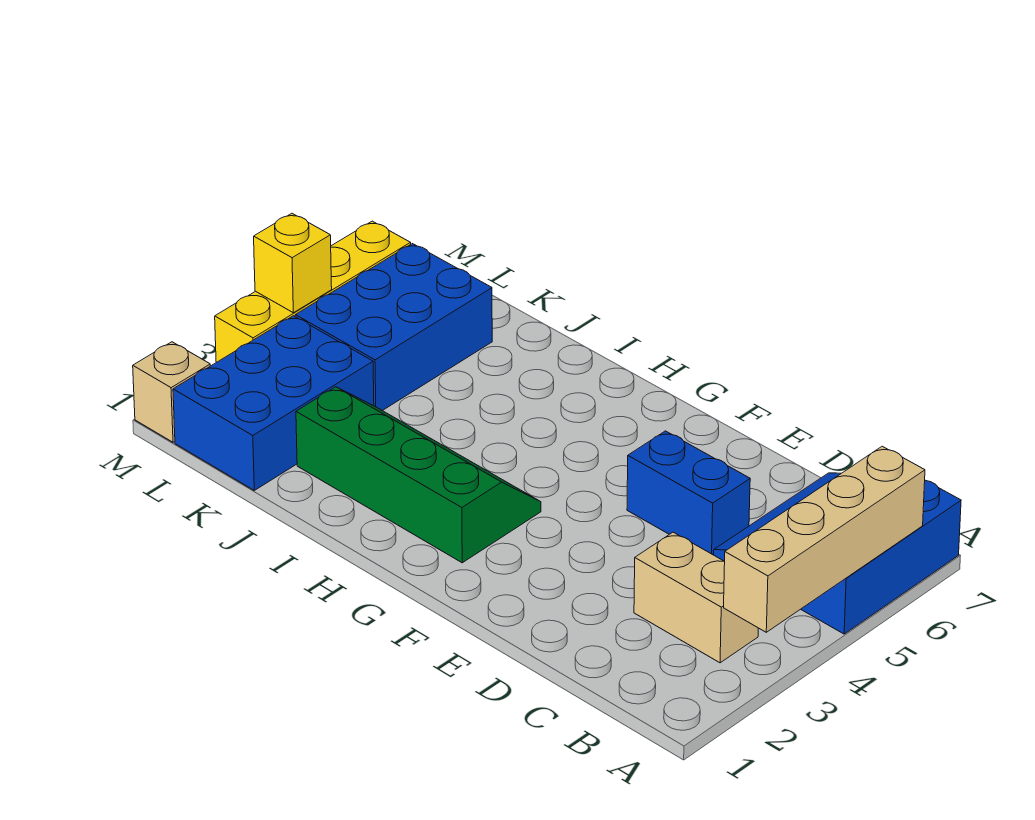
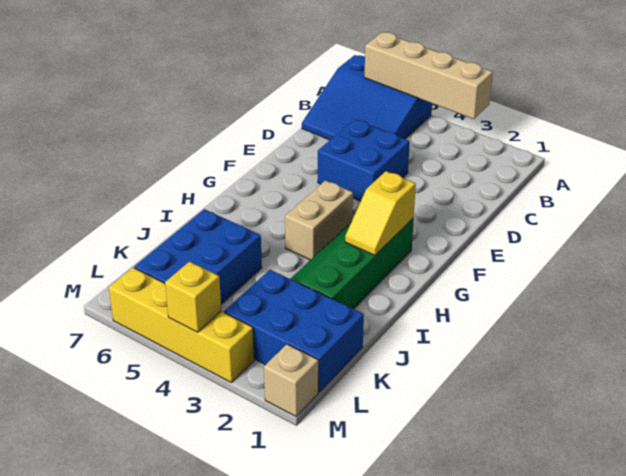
tan 1x2 brick [634,532,758,663] -> tan 1x2 brick moved to [285,180,353,260]
blue 1x2 brick [627,431,750,555] -> blue 2x2 brick [318,119,410,201]
none -> yellow 1x2 slope [345,171,416,255]
blue 2x3 brick [295,244,492,411] -> blue 2x3 brick turned to [134,209,262,304]

